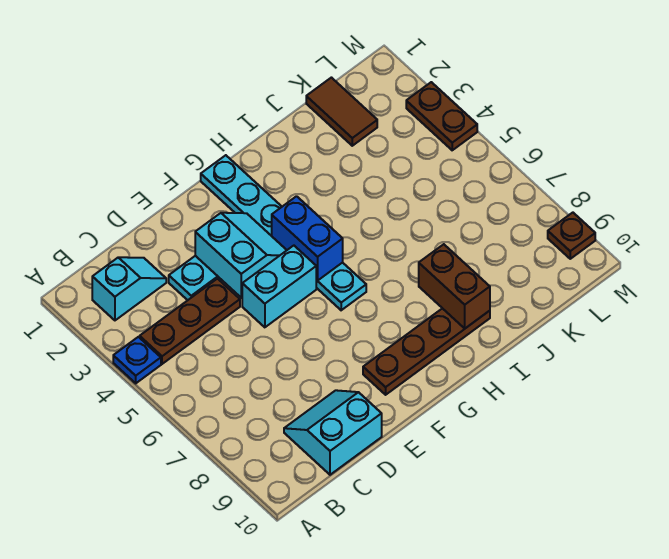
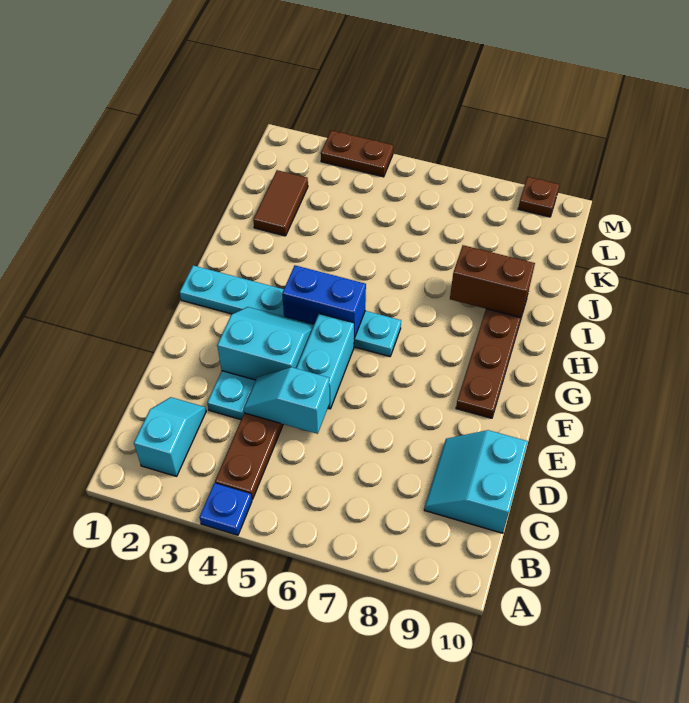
none -> cyan 1x2 slope [244,367,330,434]
brown 1x2 tile [306,78,377,146] -> brown 1x2 tile turned to [253,170,308,236]

